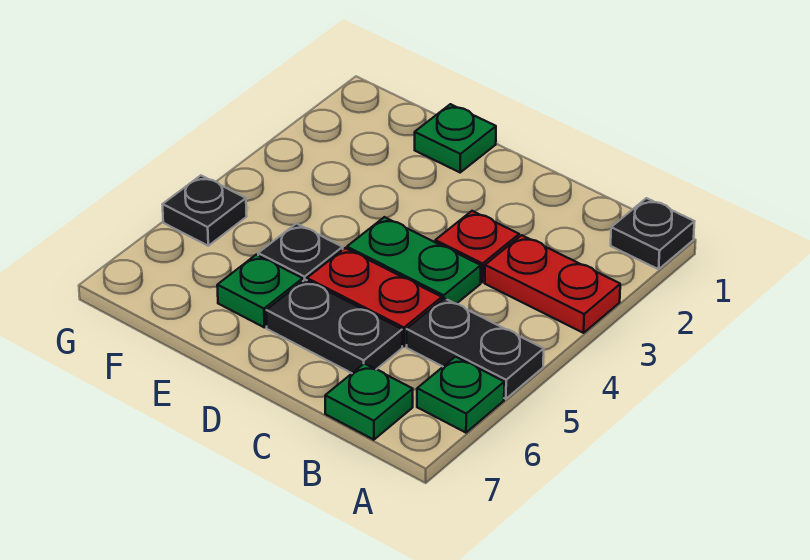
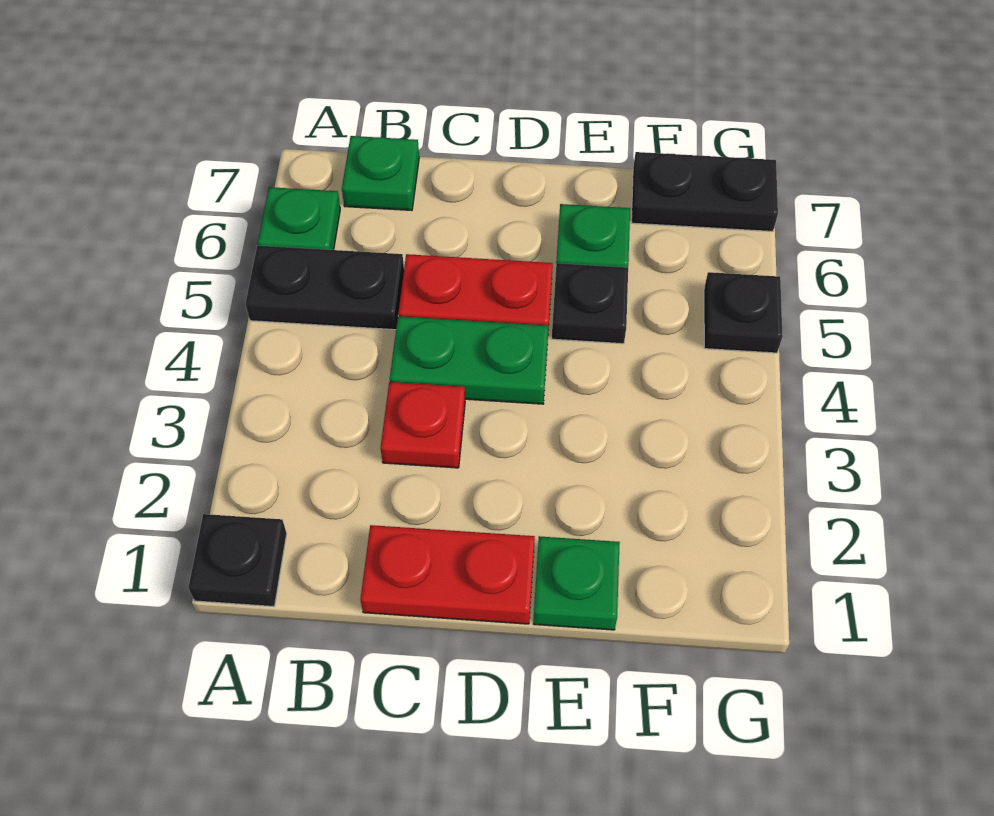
red 1x2 plate [485,235,620,333] -> red 1x2 plate moved to [360,525,535,624]
black 1x2 plate [266,280,402,373] -> black 1x2 plate moved to [632,152,778,231]

